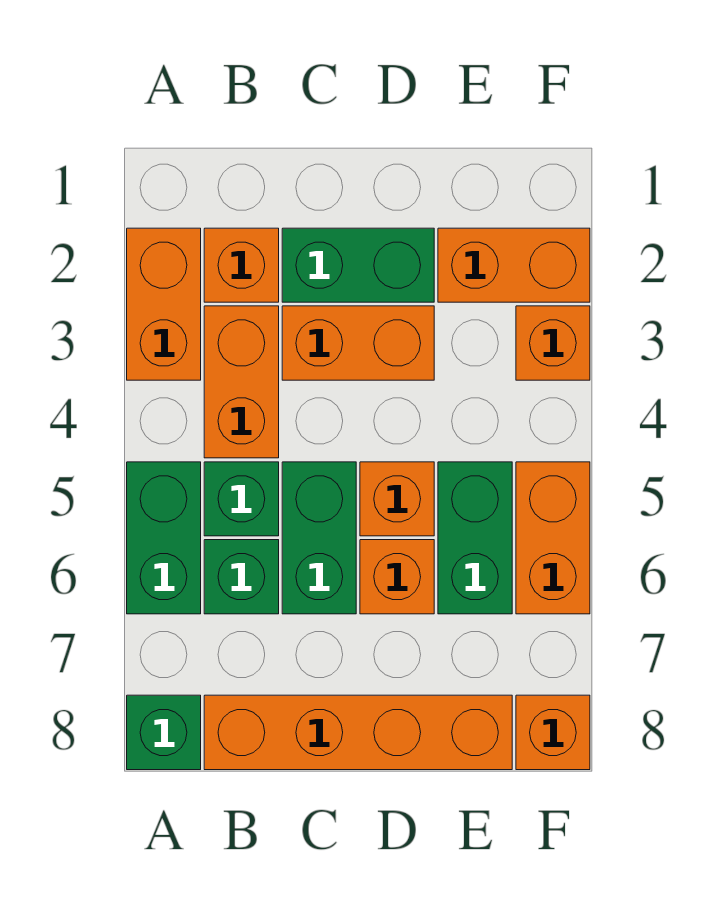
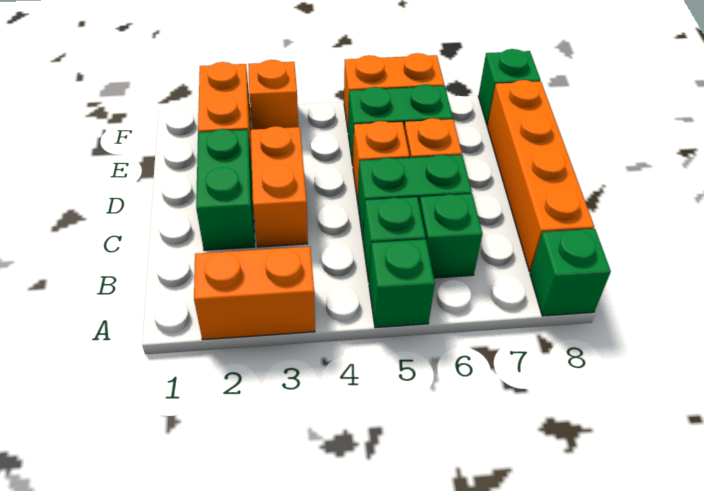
green 1x2 brick [127,462,201,614] -> green 1x1 brick [369,239,435,328]
orange 1x1 brick [204,228,279,302] -> none
orange 1x2 brick [204,306,279,458] -> none
orange 1x1 brick [516,695,590,770] -> green 1x1 brick [478,49,540,125]

